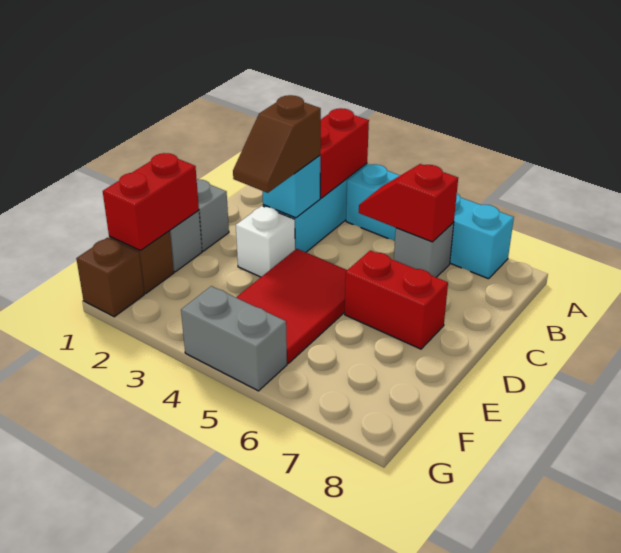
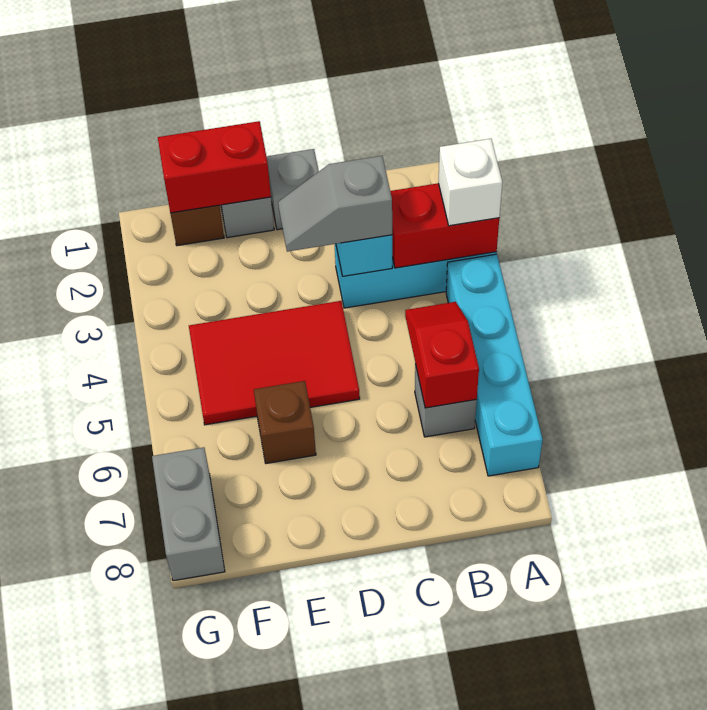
brown 1x2 slope [233,95,321,193] -> grey 1x2 slope [278,156,392,252]
white 1x1 brick [236,206,295,277] -> white 1x1 brick moved to [438,139,502,226]
red 1x2 brick [345,250,448,349] -> none
brown 1x1 brick [76,238,144,317] -> brown 1x1 brick moved to [254,381,316,463]
grey 1x2 brick [181,286,287,391] -> grey 1x2 brick moved to [152,447,225,581]

